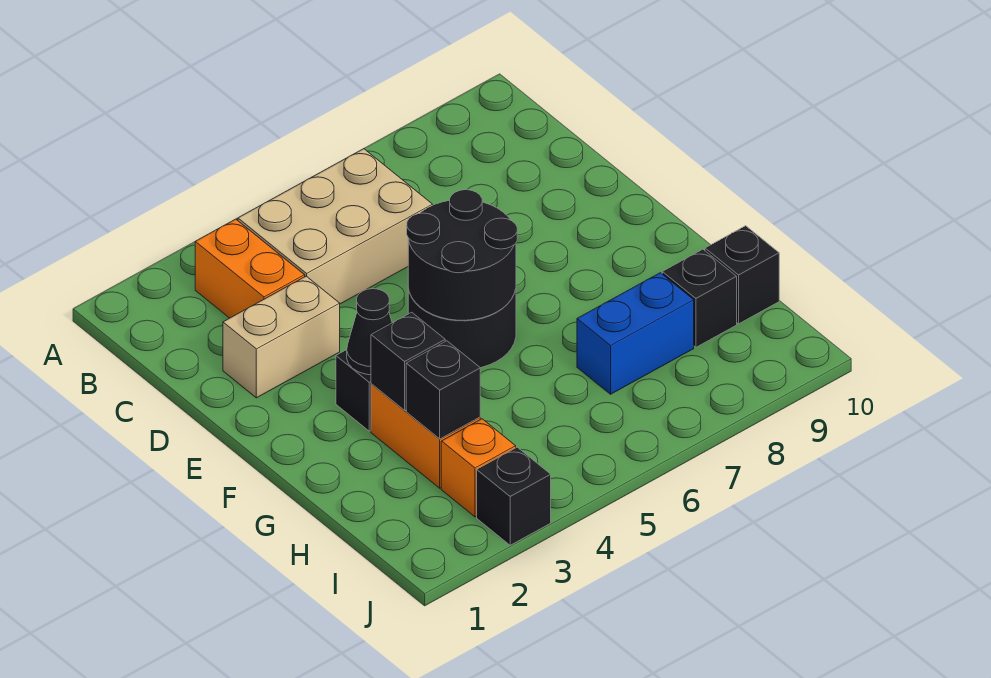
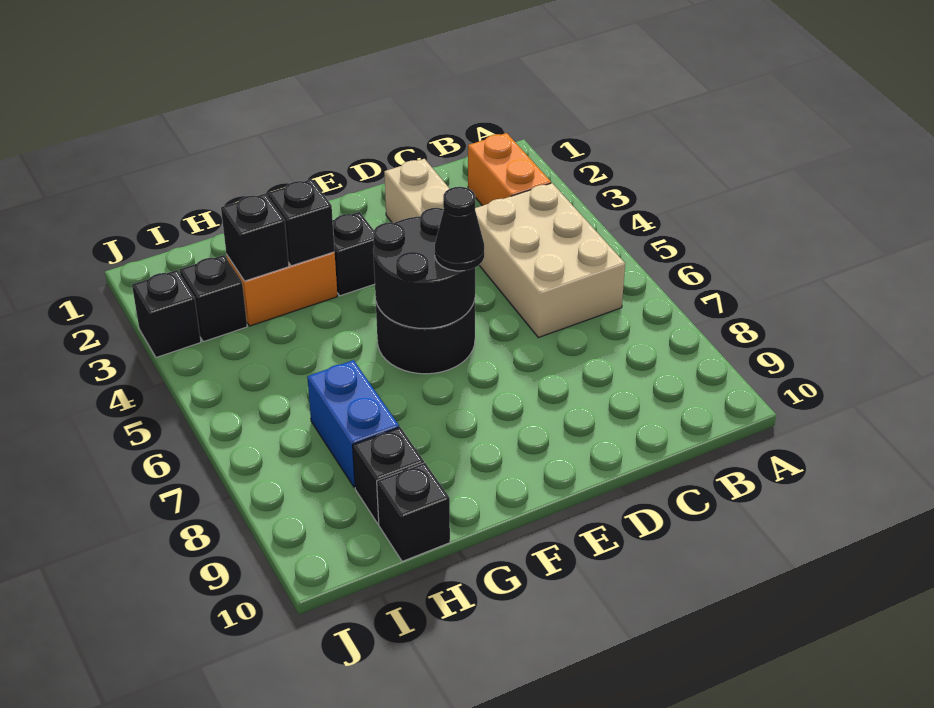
orange 1x2 brick [195,219,305,318] -> orange 1x2 brick turned to [468,133,551,206]
black 1x1 cone [347,289,392,375] -> black 1x1 cone moved to [435,187,484,271]
orange 1x1 brick [441,419,516,517] -> black 1x1 brick [180,255,247,342]

